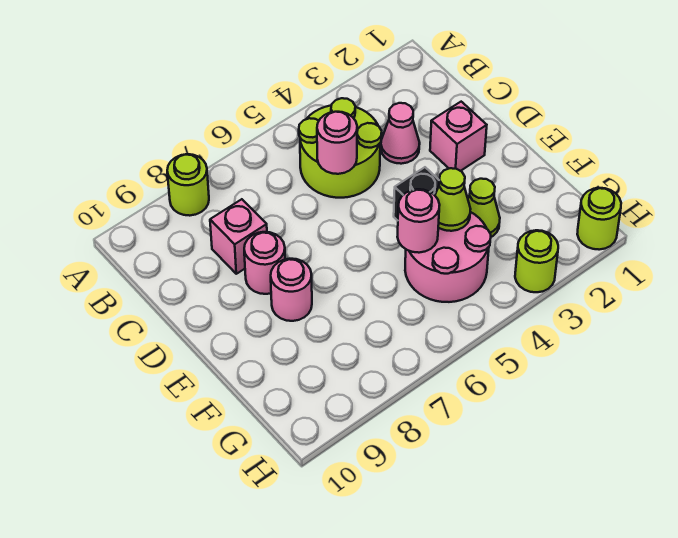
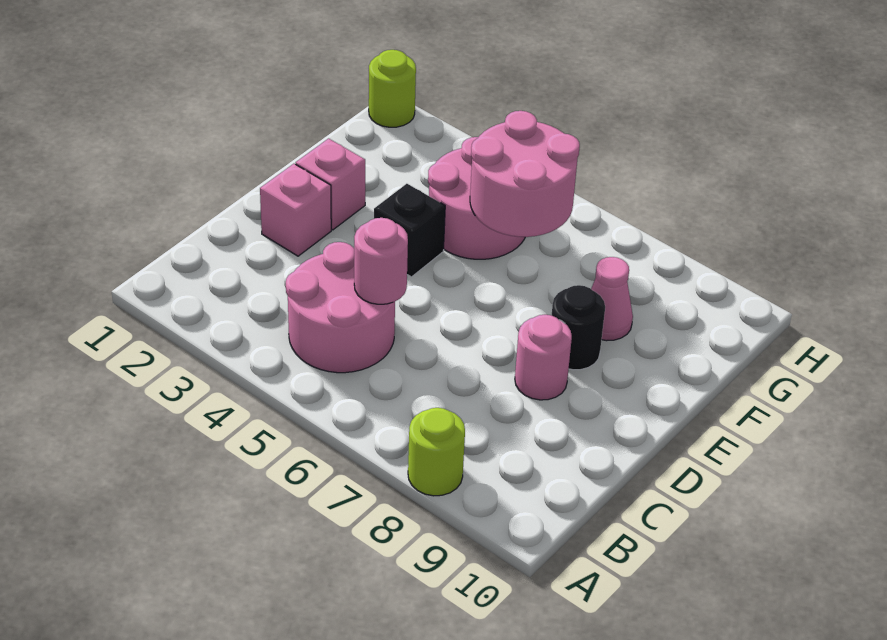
lime 2x2 round brick [299,98,382,198] -> pink 2x2 round brick [286,242,395,373]
pink 1x1 cone [381,103,420,164] -> pink 1x1 cone moved to [591,257,633,341]
pink 1x1 brick [210,199,267,274] -> pink 1x1 brick moved to [296,139,365,230]
pink 1x1 round brick [271,259,312,321] -> black 1x1 round brick [552,285,605,370]
lime 1x1 cone [468,179,500,237] -> none
lime 1x1 cone [435,168,470,231] -> none
pink 1x1 round brick [397,189,440,253] -> pink 2x2 round brick [470,111,580,237]
lime 1x1 round brick [515,230,558,292] -> none

